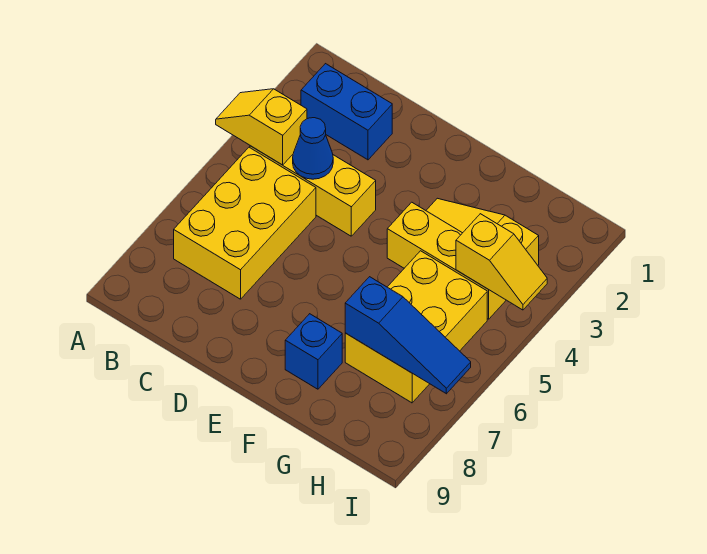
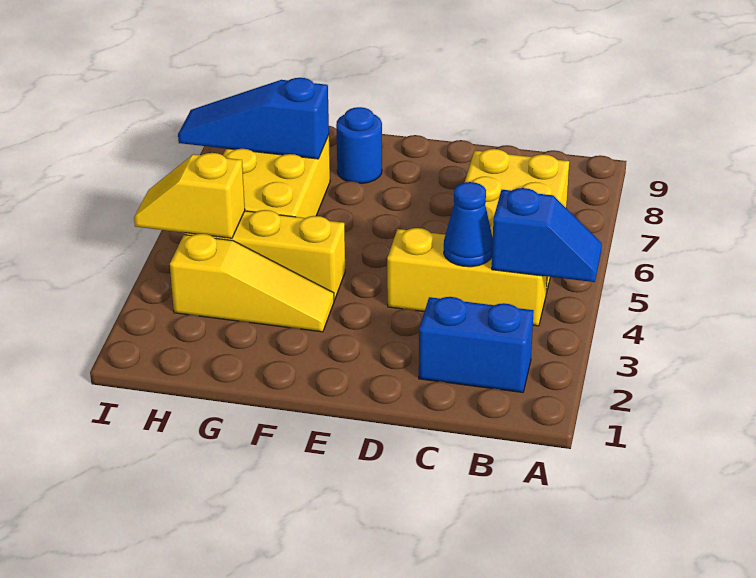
yellow 1x2 slope [216,89,307,165] -> blue 1x2 slope [492,188,602,282]
blue 1x1 brick [285,314,342,389] -> blue 1x1 round brick [336,107,382,183]

